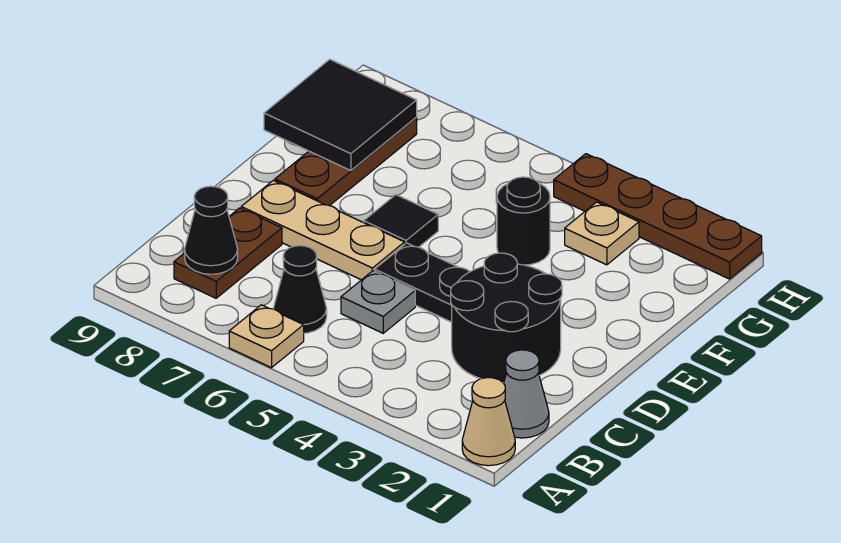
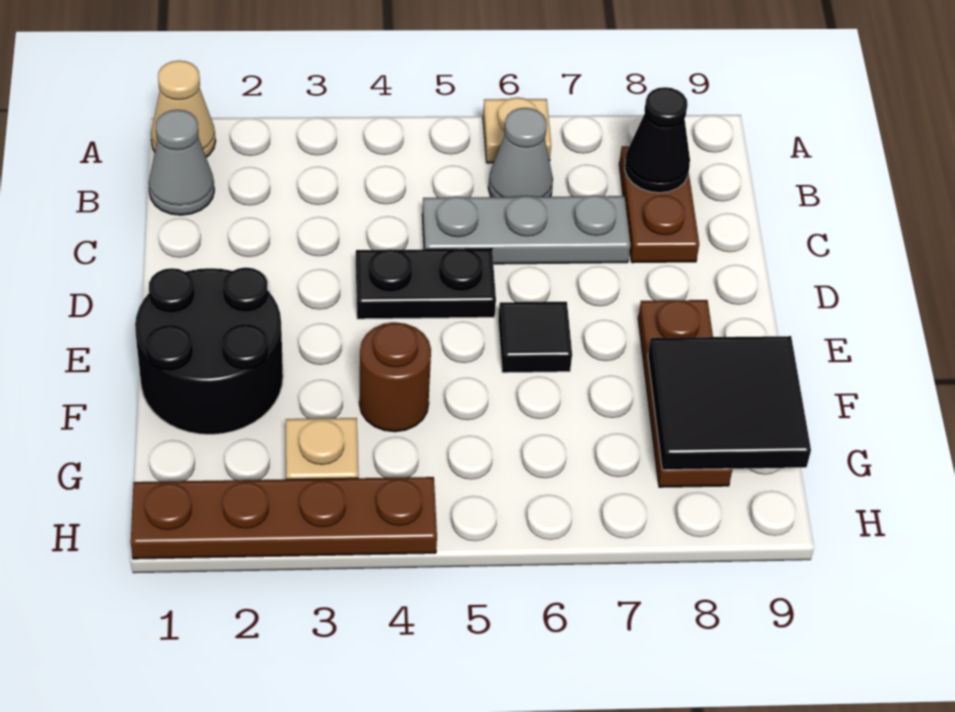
black 1x1 cone [273,246,327,333] -> grey 1x1 cone [488,108,553,197]
black 2x2 round brick [451,253,562,383] -> black 2x2 round brick moved to [135,267,283,434]
grey 1x1 plate [341,271,415,333] -> grey 1x3 plate [422,195,631,264]
tan 1x3 plate [241,180,405,280] -> none
black 1x1 round brick [497,177,550,265] -> brown 1x1 round brick [359,322,431,432]

